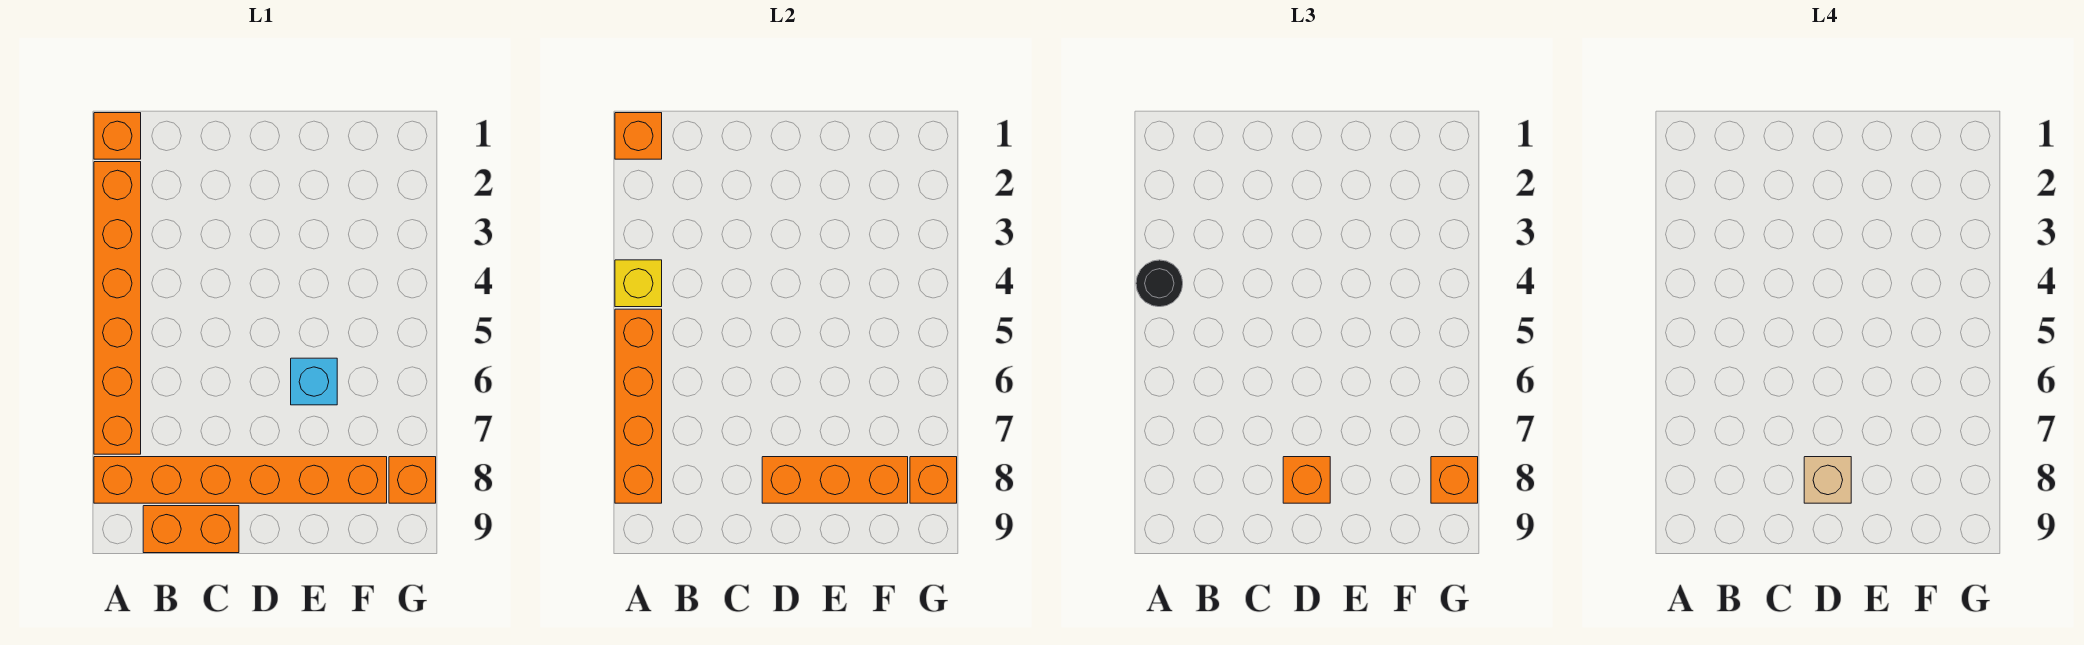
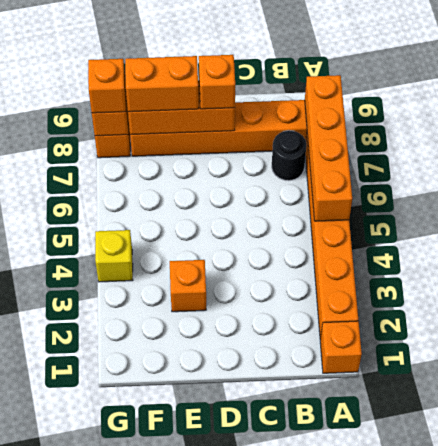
orange 1x1 brick [615,113,662,159] -> orange 1x1 brick moved to [170,260,206,312]
yellow 1x1 brick [615,260,662,307] -> yellow 1x1 brick moved to [95,230,133,282]
black 1x1 round brick [1136,260,1183,307] -> black 1x1 round brick moved to [272,130,307,181]
orange 1x2 brick [143,506,239,553] -> orange 1x2 brick moved to [125,56,199,112]
tan 1x1 brick [1804,457,1851,503] -> none
cyan 1x1 brick [291,358,337,405] -> none

